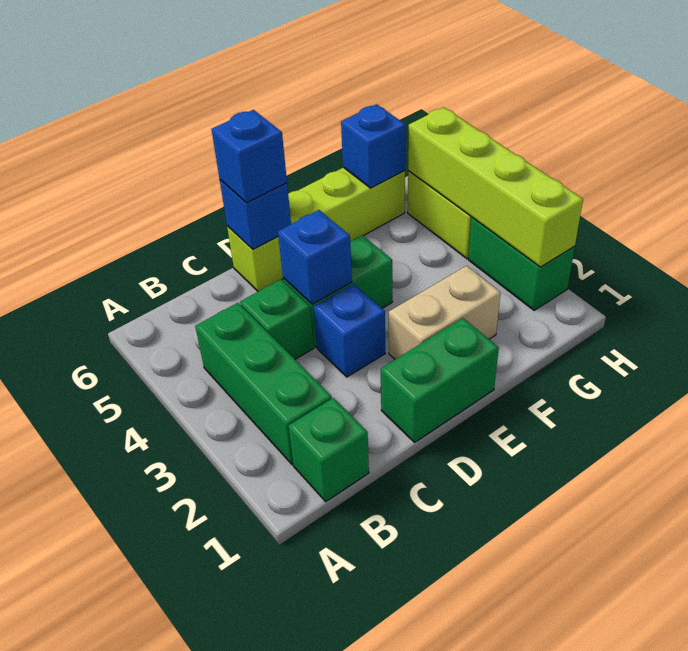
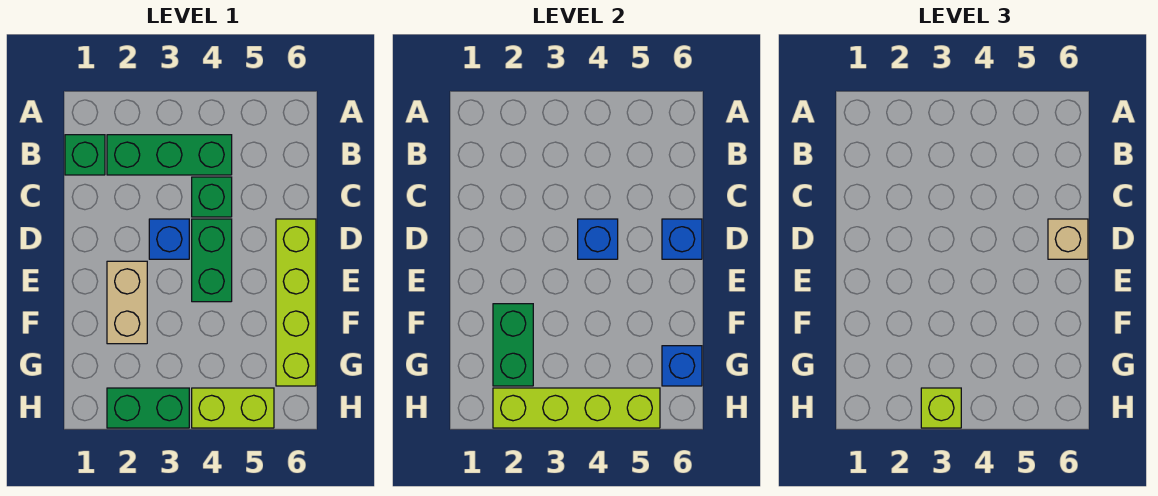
green 1x2 brick [381,318,499,442] -> green 1x2 brick moved to [493,304,533,386]
blue 1x1 brick [212,110,287,203] -> tan 1x1 brick [1048,219,1088,259]
none -> lime 1x1 brick [921,388,961,428]

